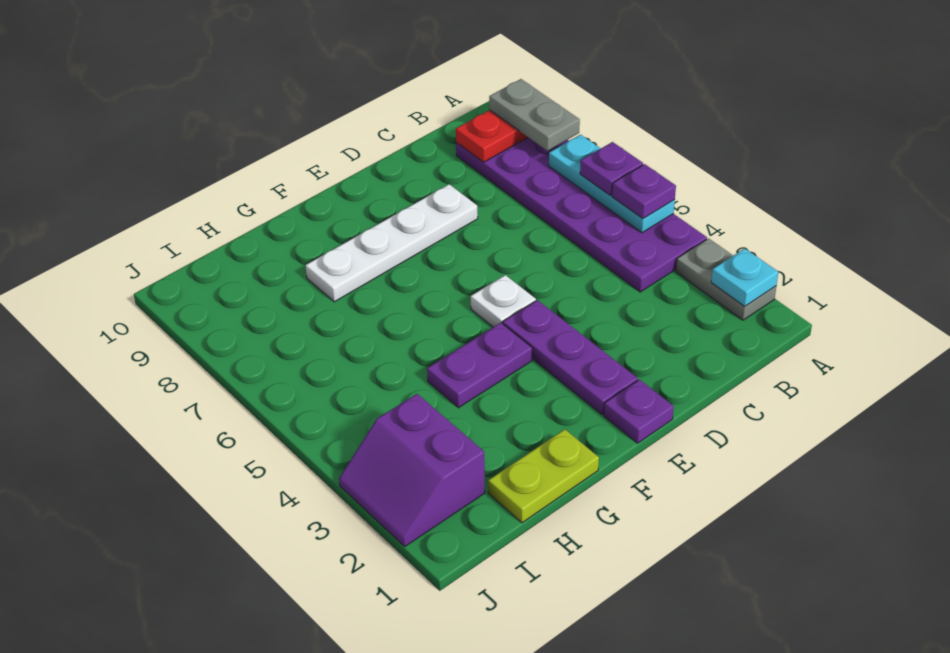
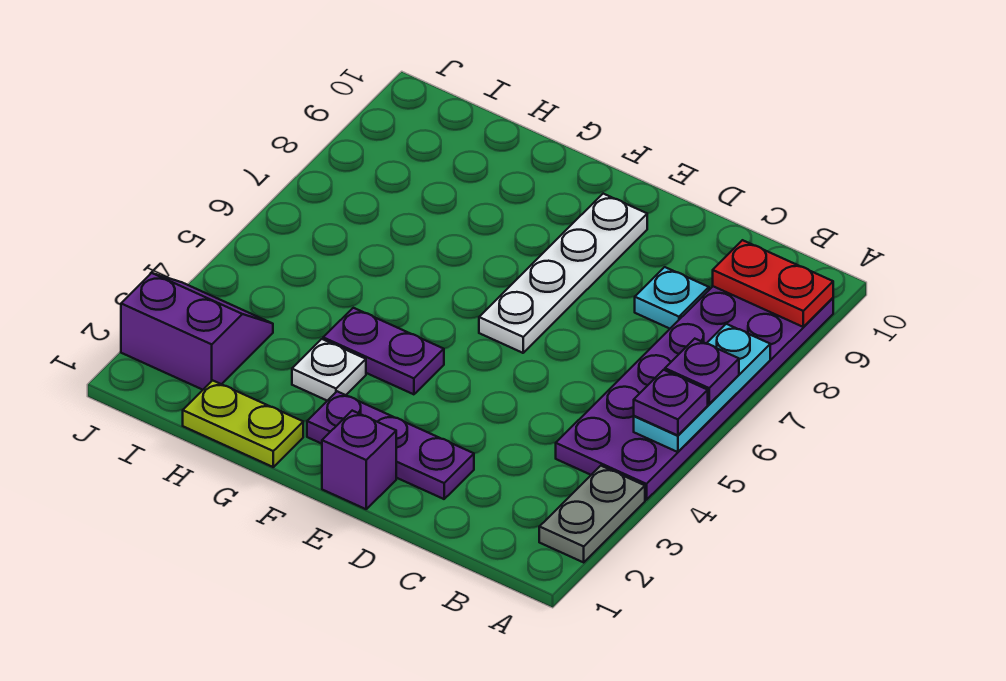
cyan 1x1 plate [711,248,778,306] -> cyan 1x1 plate moved to [635,267,709,329]
grey 1x2 plate [489,79,580,151] -> none
white 1x4 plate [305,184,478,302] -> white 1x4 plate turned to [479,194,647,353]
purple 1x1 plate [604,380,674,443] -> purple 1x1 brick [322,411,396,509]
purple 1x3 plate [503,300,638,415] -> purple 1x3 plate turned to [307,391,474,499]
white 1x1 plate [471,275,536,327] -> white 1x1 plate moved to [292,339,366,401]
purple 2x2 slope [339,394,485,546] -> purple 2x2 slope turned to [121,273,273,390]

